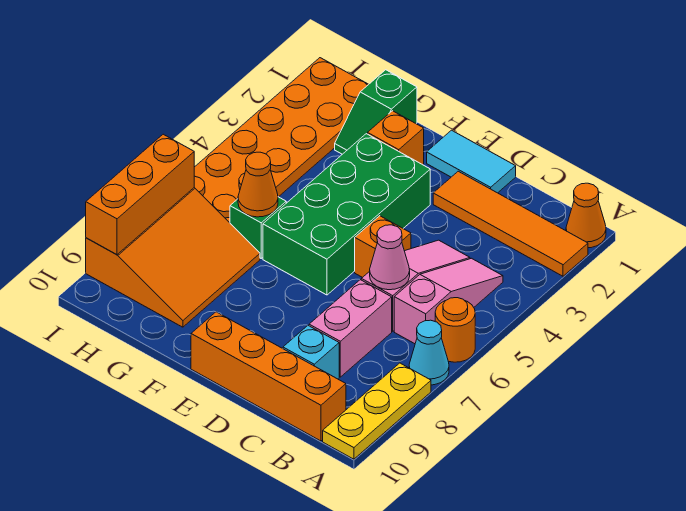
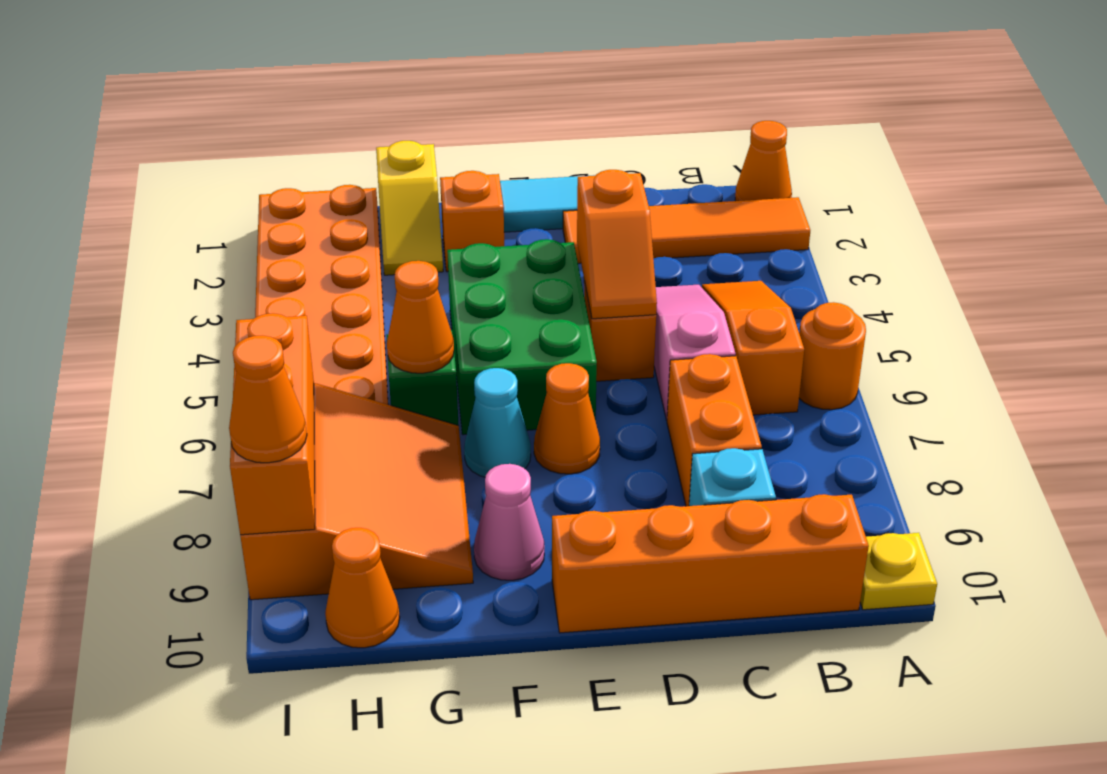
cyan 1x1 cone [409,320,449,385] -> cyan 1x1 cone moved to [464,368,531,477]
yellow 1x3 plate [323,363,431,459] -> yellow 1x1 plate [860,533,937,610]
pink 1x3 slope [394,258,503,344] -> orange 1x3 slope [702,281,804,415]
pink 1x1 cone [370,225,410,290] -> pink 1x1 cone moved to [474,464,544,580]
pink 1x2 brick [309,280,392,377] -> orange 1x2 brick [667,354,762,506]
none -> orange 1x2 slope [577,170,657,319]
green 2x4 brick [263,134,430,295] -> green 2x3 brick [447,239,597,435]
none -> orange 1x1 cone [534,363,600,474]
green 1x2 slope [335,70,417,154] -> yellow 1x2 slope [376,141,443,275]
none -> orange 1x1 cone [325,528,400,648]
none -> orange 1x1 cone [229,335,307,463]

